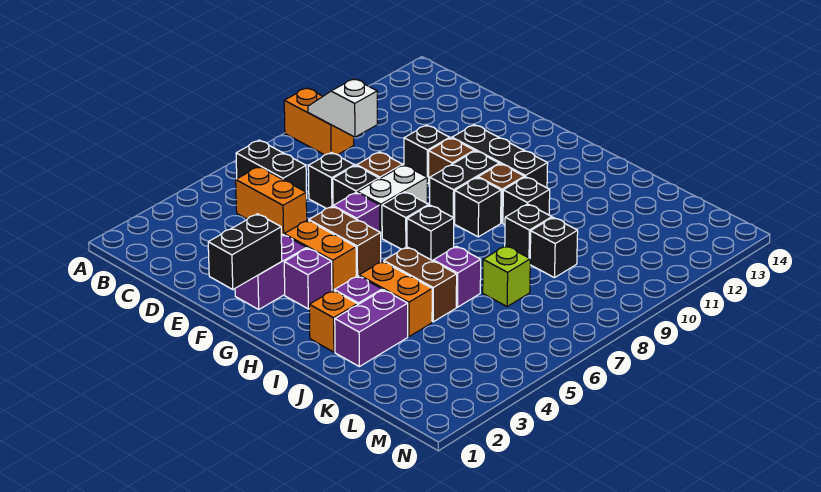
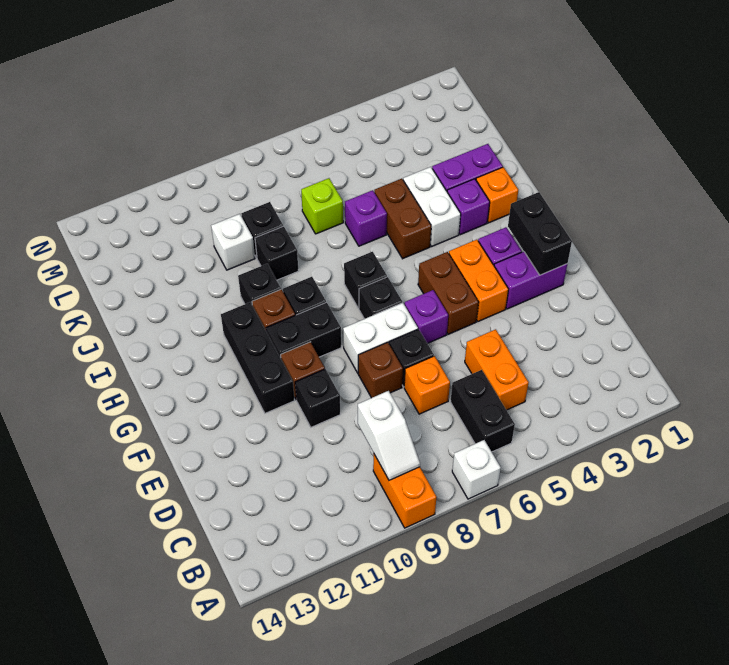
none -> white 1x1 brick [452,440,501,499]
black 1x1 brick [308,153,354,209] -> orange 1x1 brick [404,356,450,414]
black 1x2 brick [208,214,282,289] -> black 1x2 brick turned to [508,192,572,275]
orange 1x2 brick [359,261,432,337] -> white 1x2 brick [403,167,461,247]
none -> white 1x1 brick [211,214,255,270]

